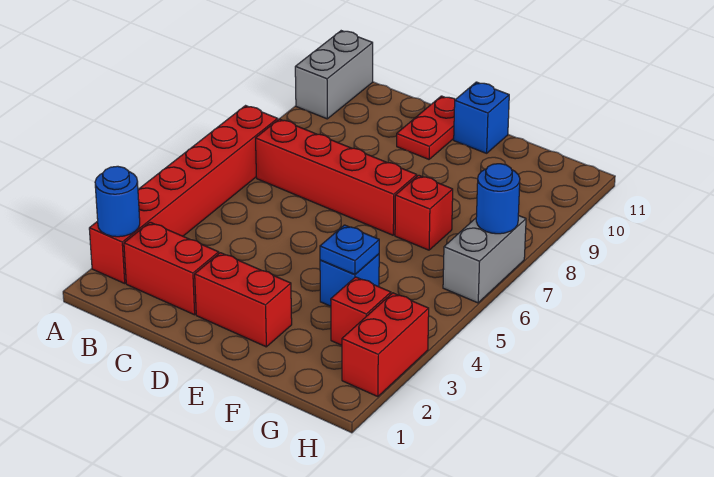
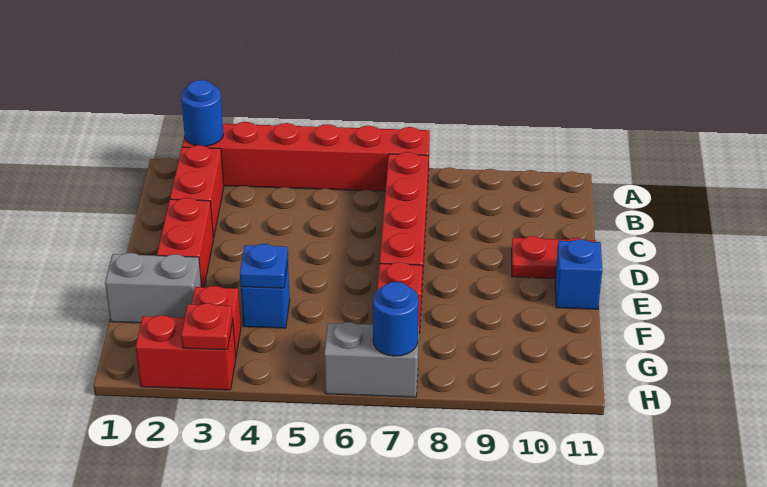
grey 1x2 brick [295,31,373,119] -> grey 1x2 brick moved to [105,253,202,323]
none -> red 1x1 plate [181,303,233,350]

